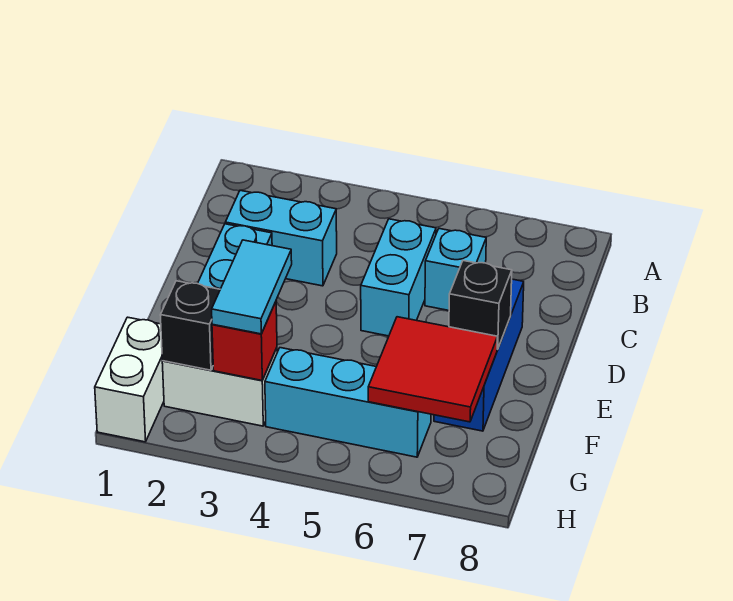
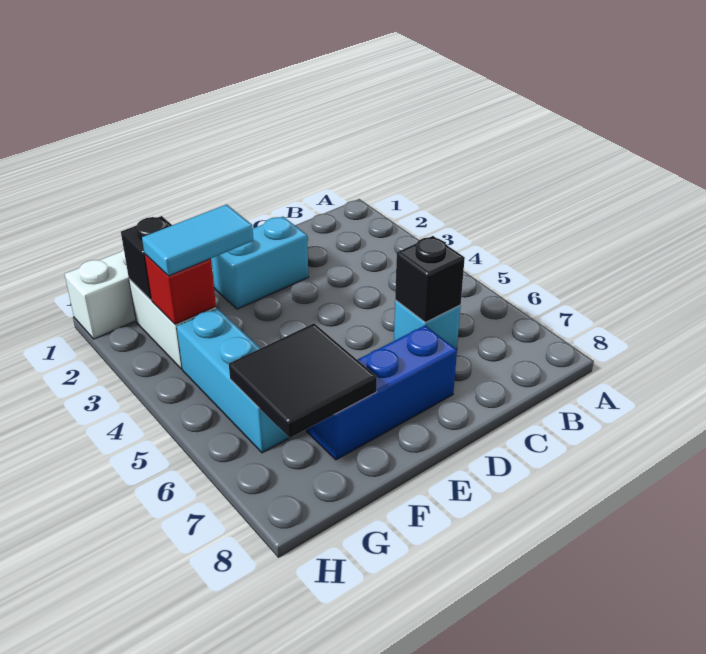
cyan 1x2 brick [225,190,337,286] -> none
cyan 1x2 brick [361,219,436,336] -> none
black 1x1 brick [449,261,512,349] -> black 1x1 brick moved to [395,236,465,322]
red 2x2 tile [368,317,497,422] -> black 2x2 tile [229,323,377,438]

